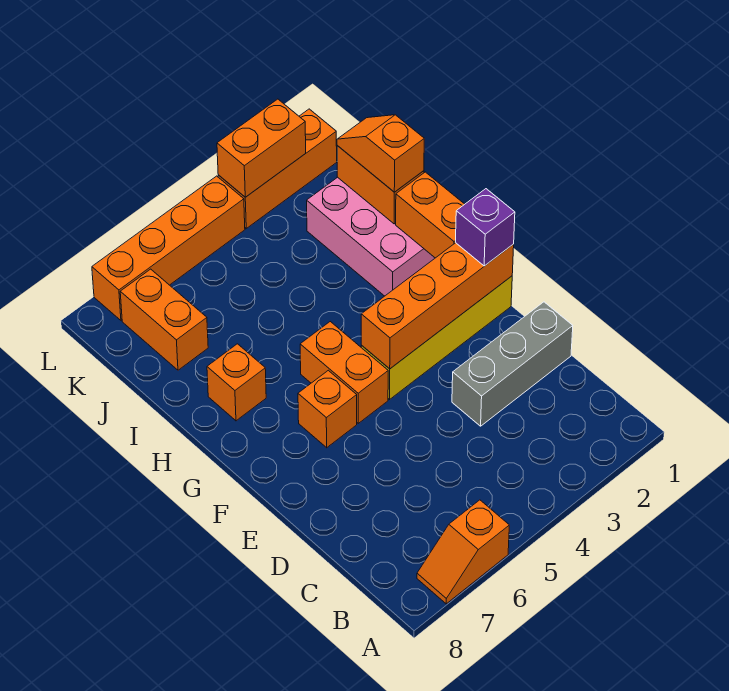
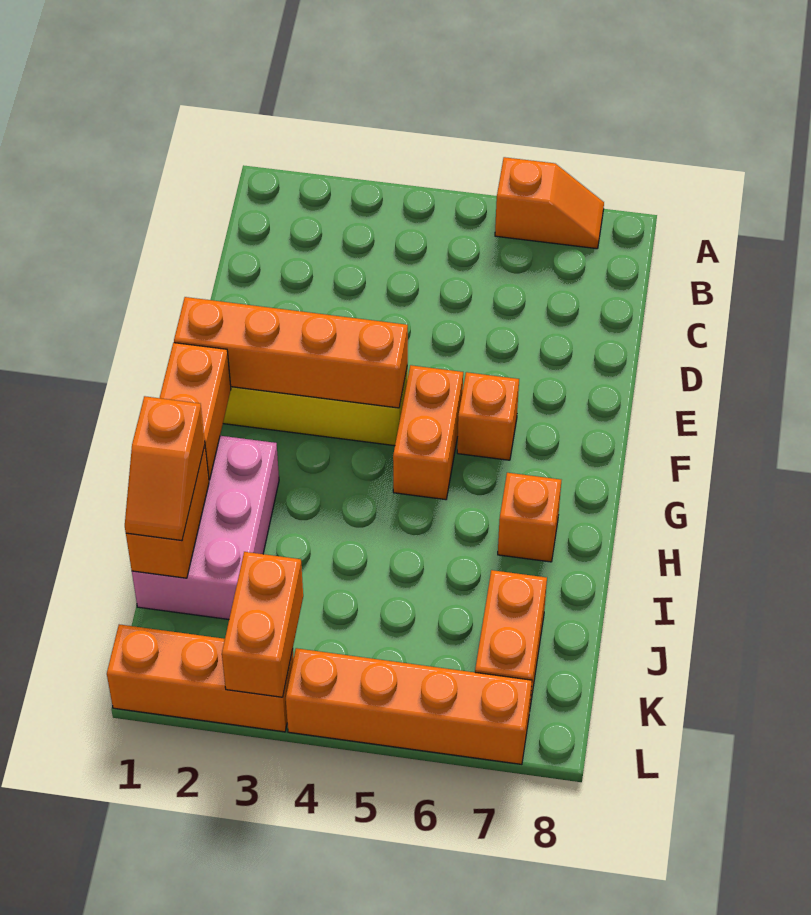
grey 1x3 brick [452,302,573,426] -> none
purple 1x1 brick [456,189,515,266] -> none
orange 1x2 brick [217,99,306,197] -> orange 1x2 brick turned to [222,552,303,697]

